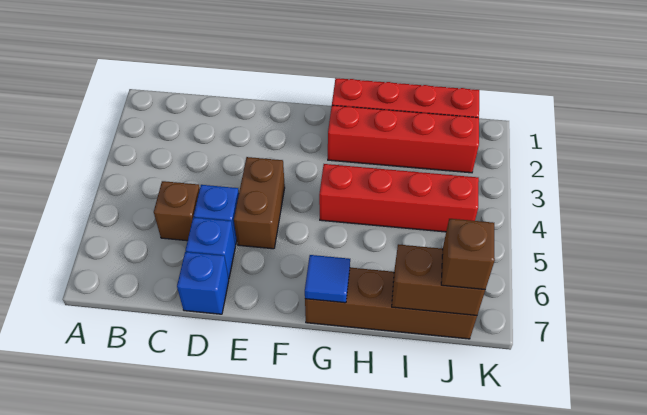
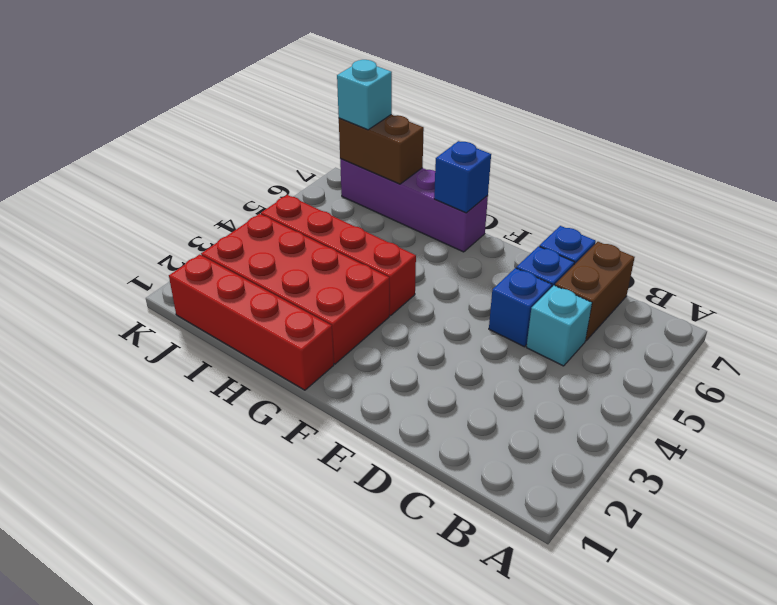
brown 1x1 brick [154,181,200,241] -> cyan 1x1 brick [526,285,592,366]
brown 1x2 brick [234,157,285,249] -> brown 1x2 brick moved to [555,242,635,341]
red 1x4 brick [328,105,479,173] -> red 2x4 brick [201,214,389,364]
brown 1x4 brick [305,268,477,339] -> purple 1x4 brick [340,159,488,252]
blue 1x1 tile [305,255,350,303] -> blue 1x1 brick [434,141,491,213]
brown 1x1 brick [441,219,495,290] -> cyan 1x1 brick [337,60,392,130]

